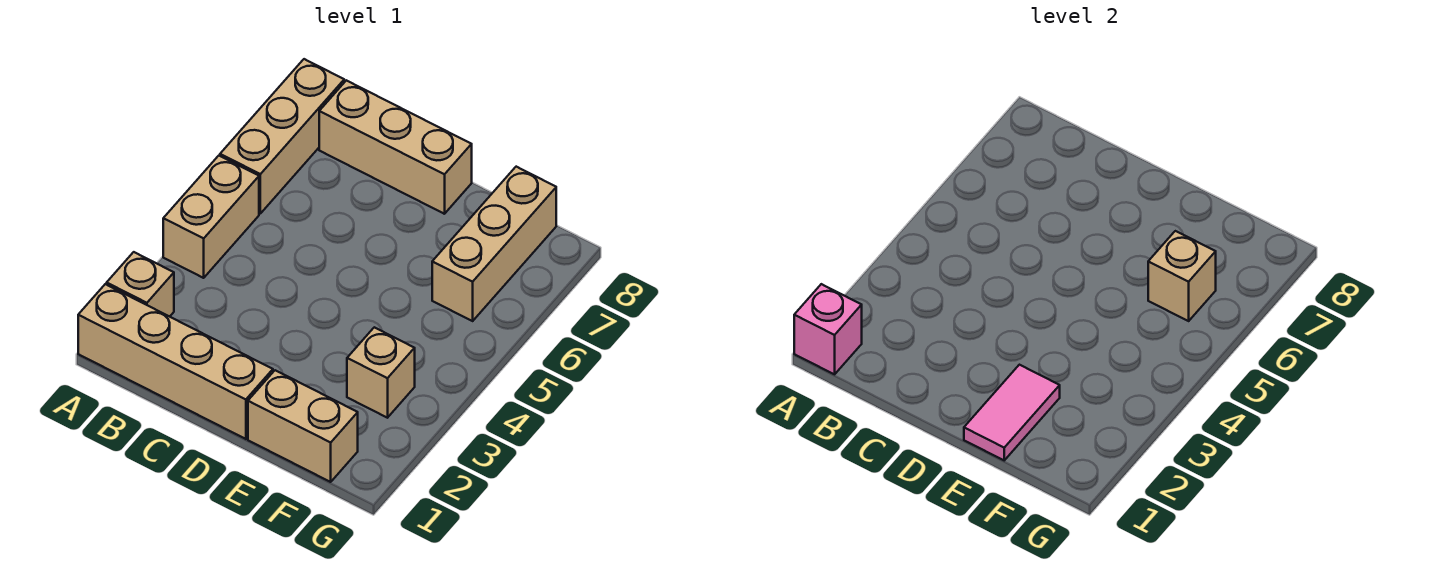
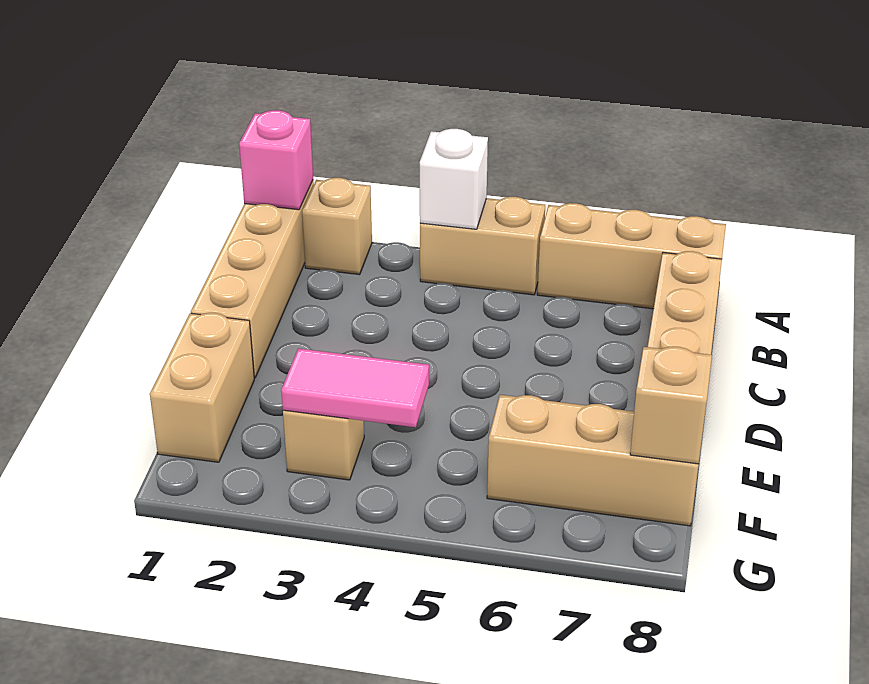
none -> white 1x1 brick [419,129,488,229]
pink 1x2 tile [964,365,1060,460] -> pink 1x2 tile moved to [281,348,429,427]
tan 1x1 brick [1148,231,1216,321] -> tan 1x1 brick moved to [630,347,712,464]

